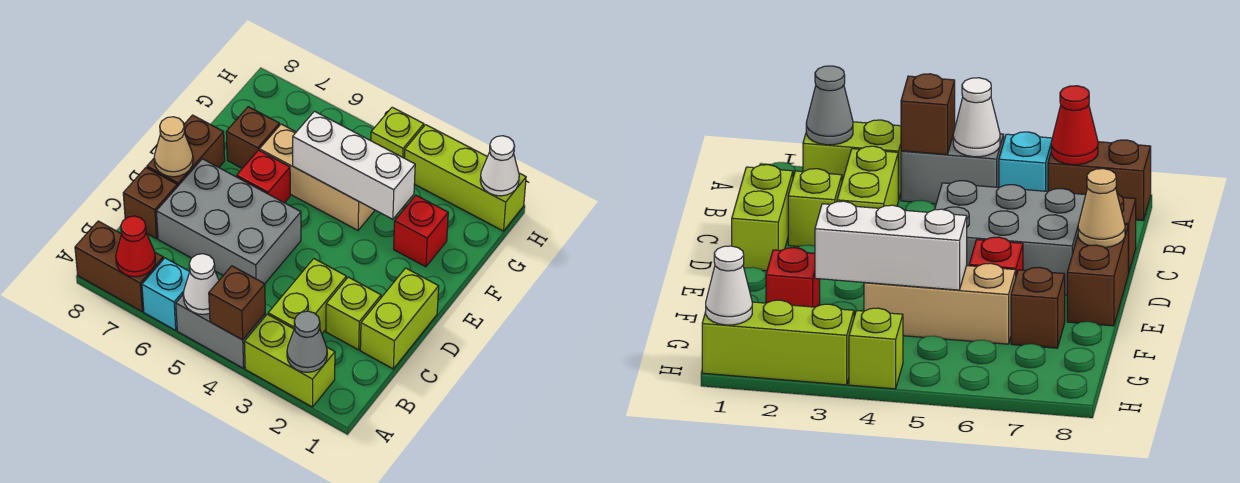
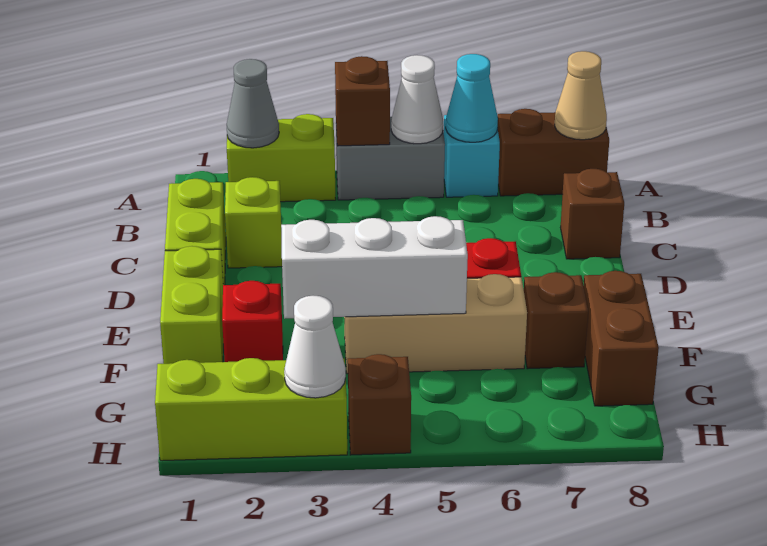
none -> cyan 1x1 cone [446,54,498,142]
red 1x1 cone [116,216,155,277] -> none
lime 1x2 brick [268,259,346,333] -> lime 1x2 brick moved to [160,246,223,364]
grey 2x3 brick [156,159,301,284] -> none
brown 1x2 brick [147,115,225,187] -> brown 1x2 brick moved to [584,271,659,406]
tan 1x1 cone [154,117,193,177] -> tan 1x1 cone moved to [555,51,607,140]
white 1x1 cone [480,136,519,196] -> white 1x1 cone moved to [284,296,346,398]
lime 1x1 brick [371,107,424,158] -> brown 1x1 brick [348,354,411,455]

